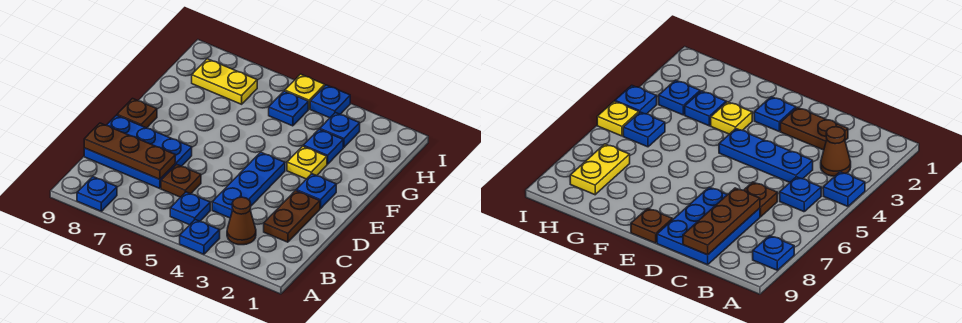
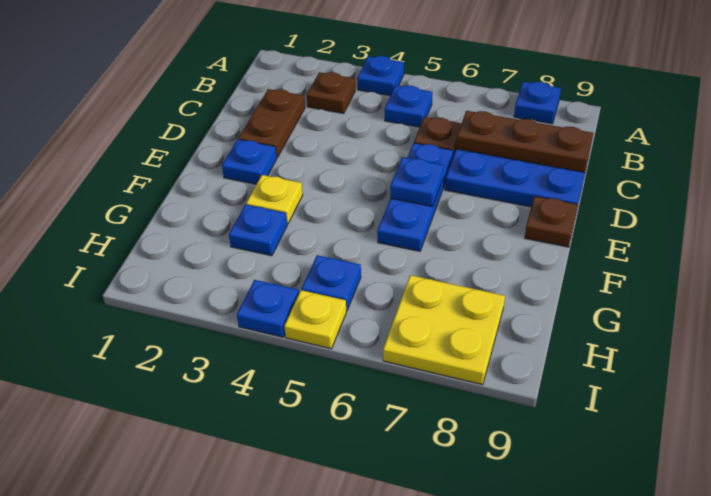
brown 1x1 cone [227,197,256,245] -> brown 1x1 plate [307,72,355,114]
blue 1x3 plate [212,152,285,218] -> blue 1x3 plate moved to [377,143,453,251]
blue 1x1 plate [320,113,360,147] -> blue 1x1 plate moved to [390,157,444,207]
yellow 1x2 plate [192,59,257,104] -> yellow 2x2 plate [383,275,505,385]

